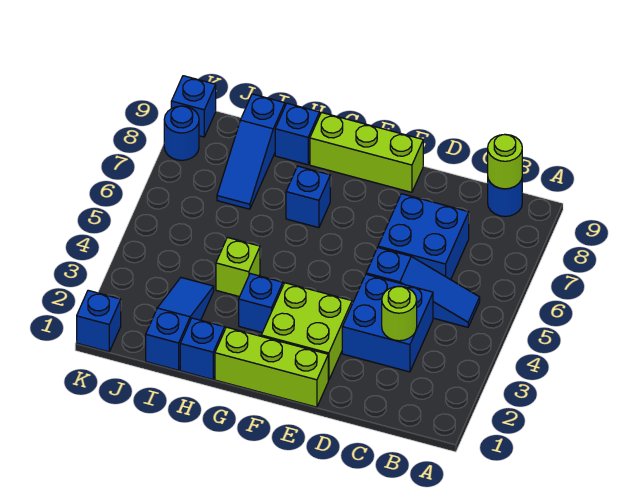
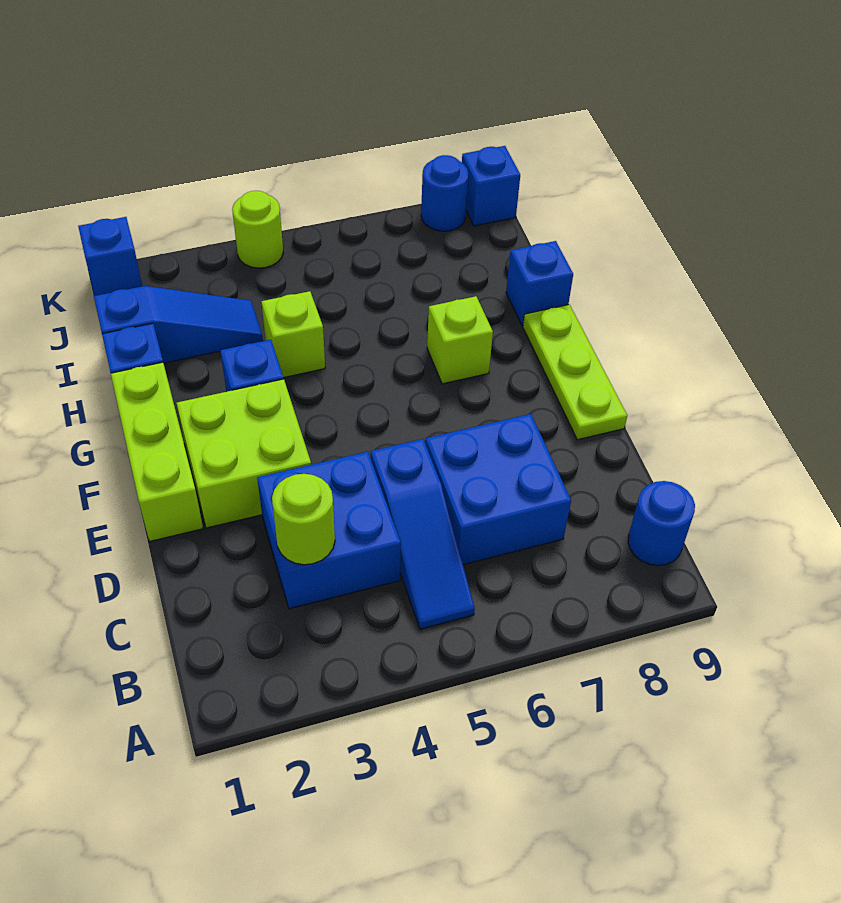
lime 1x1 round brick [488,134,522,189] -> lime 1x1 round brick moved to [232,191,283,268]
lime 1x3 brick [310,112,423,192] -> lime 1x3 plate [523,304,627,440]
blue 1x1 brick [286,166,330,228] -> lime 1x1 brick [427,296,493,384]
blue 1x3 slope [217,94,285,209] -> none

